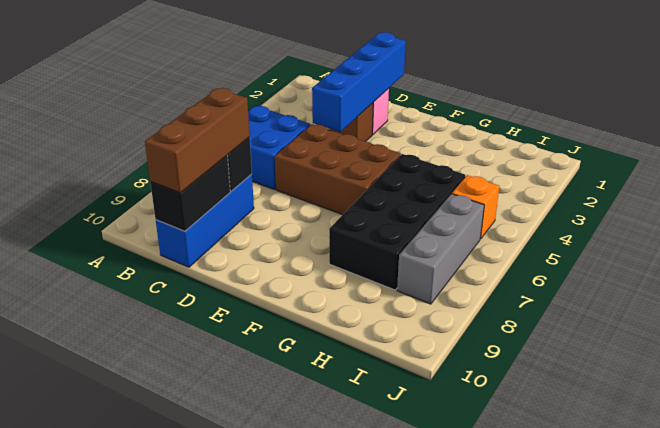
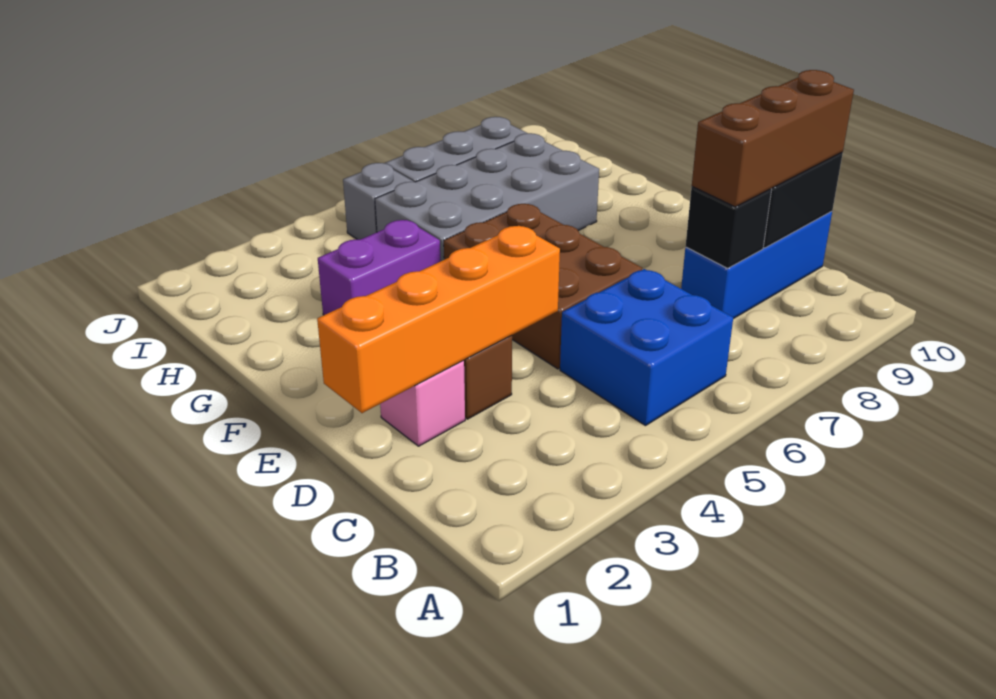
blue 1x4 brick [312,32,406,132] -> orange 1x4 brick [317,226,560,413]
none -> purple 1x2 brick [318,220,440,315]
black 2x4 brick [329,154,466,290] -> grey 2x4 brick [375,133,599,261]
orange 1x1 brick [452,175,499,239] -> grey 1x1 brick [343,163,413,240]

